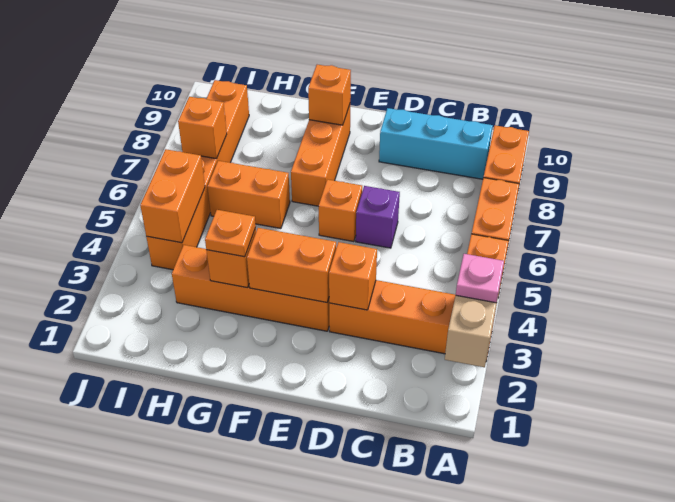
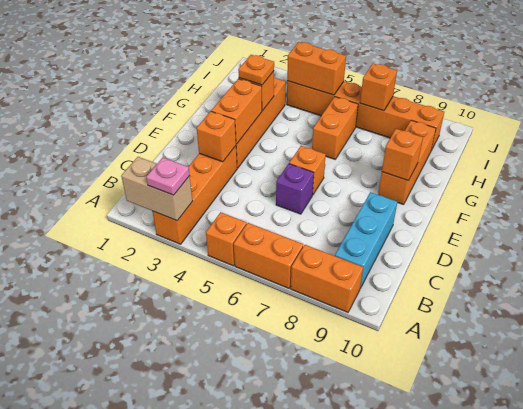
orange 1x3 brick [291,105,350,206] -> orange 1x3 brick turned to [378,120,436,205]

